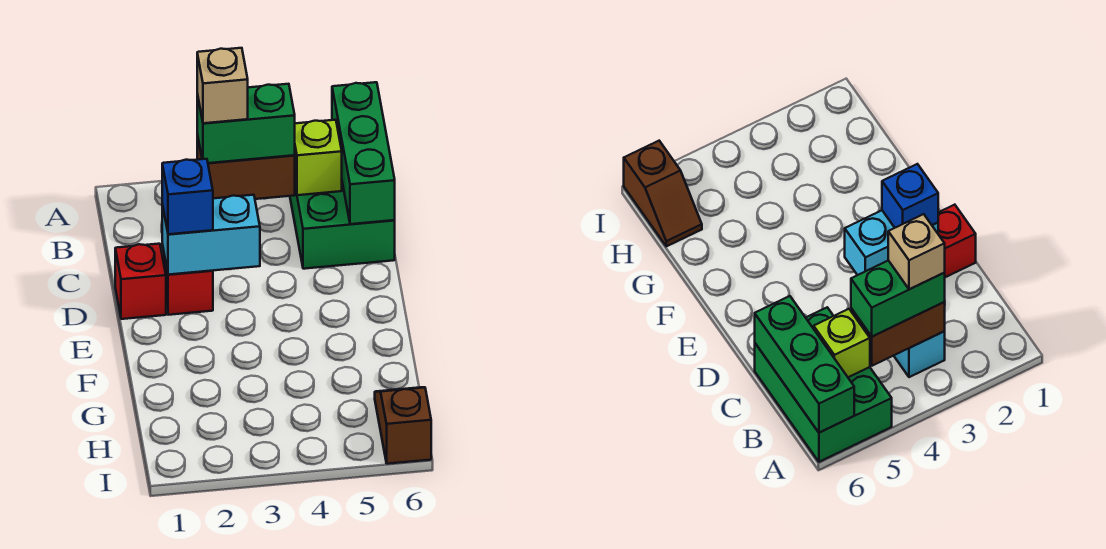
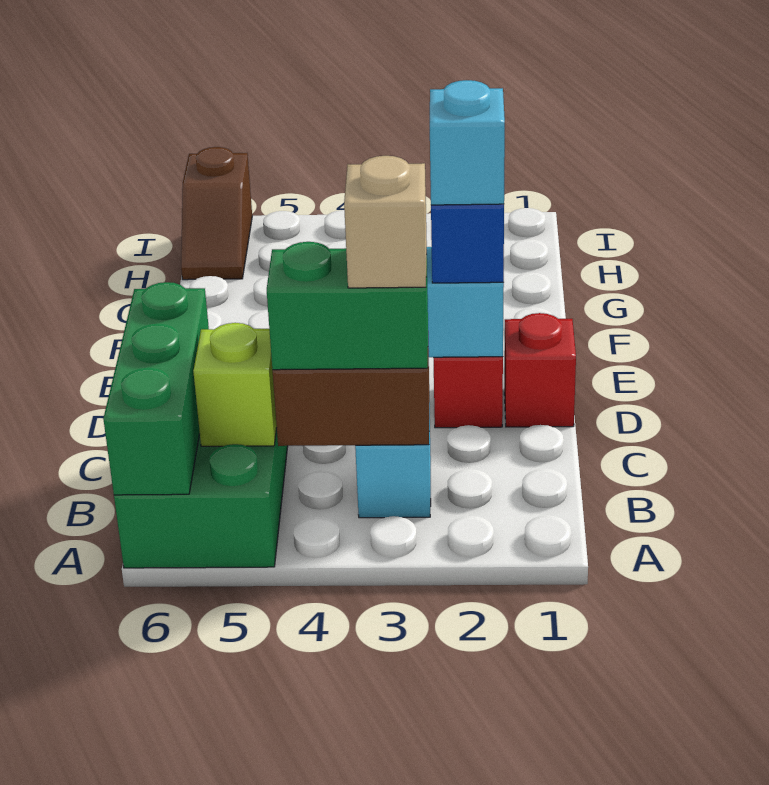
none -> cyan 1x1 brick [430,80,505,205]

